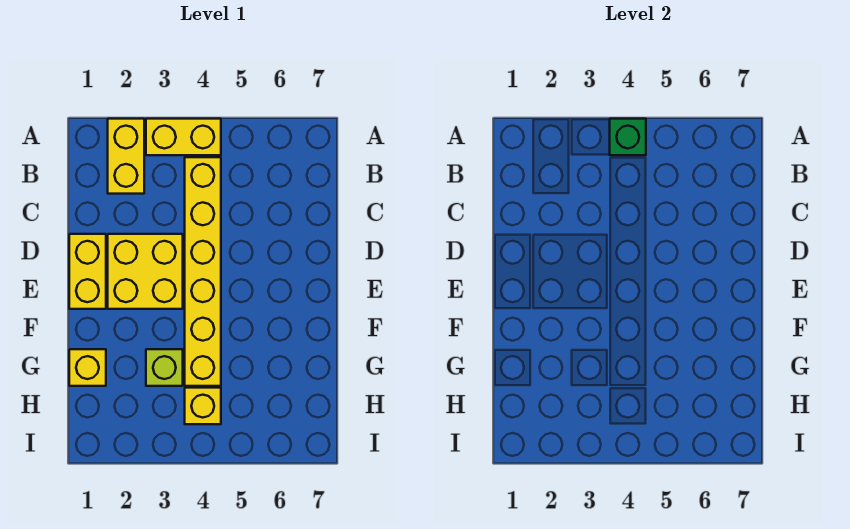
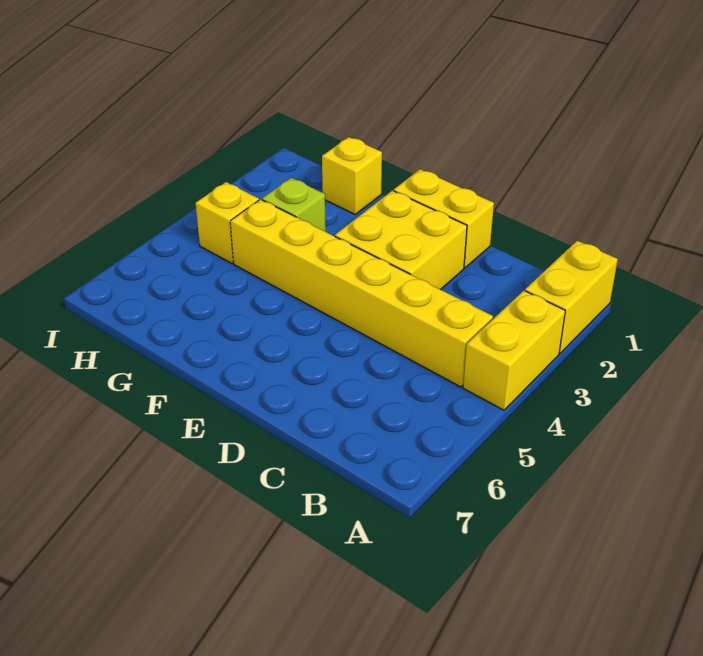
yellow 1x2 brick [108,119,144,194] -> yellow 1x2 brick turned to [525,241,618,354]
green 1x1 brick [610,119,646,155] -> none

